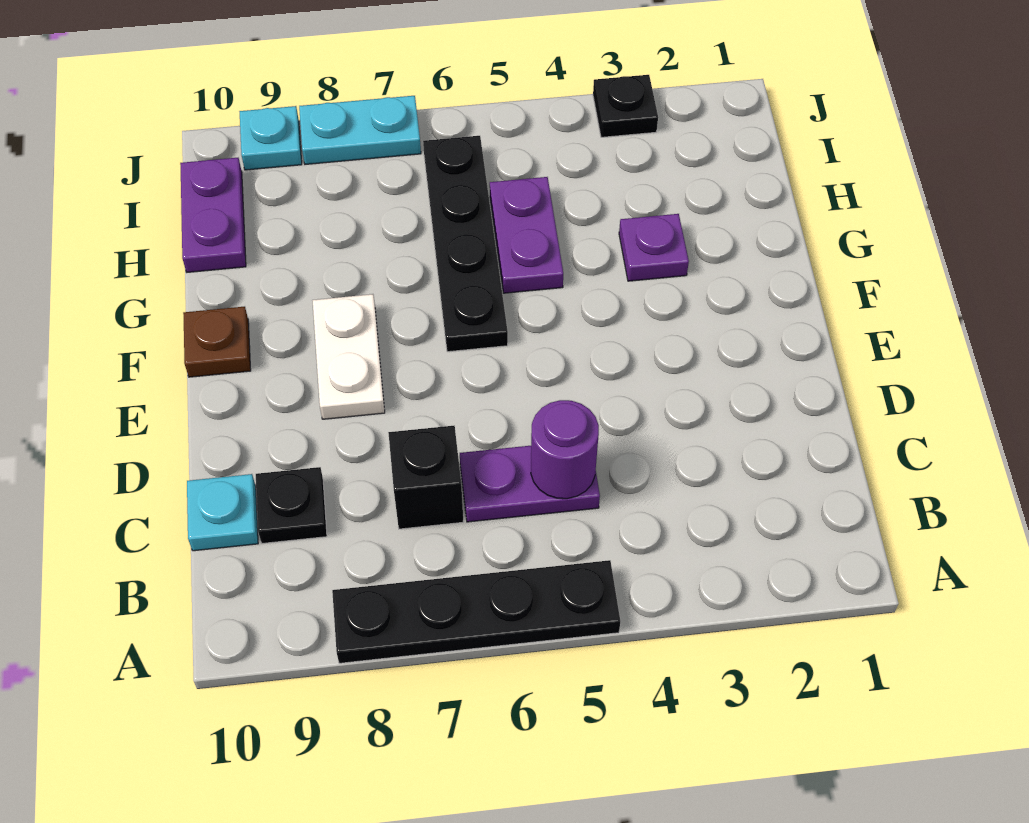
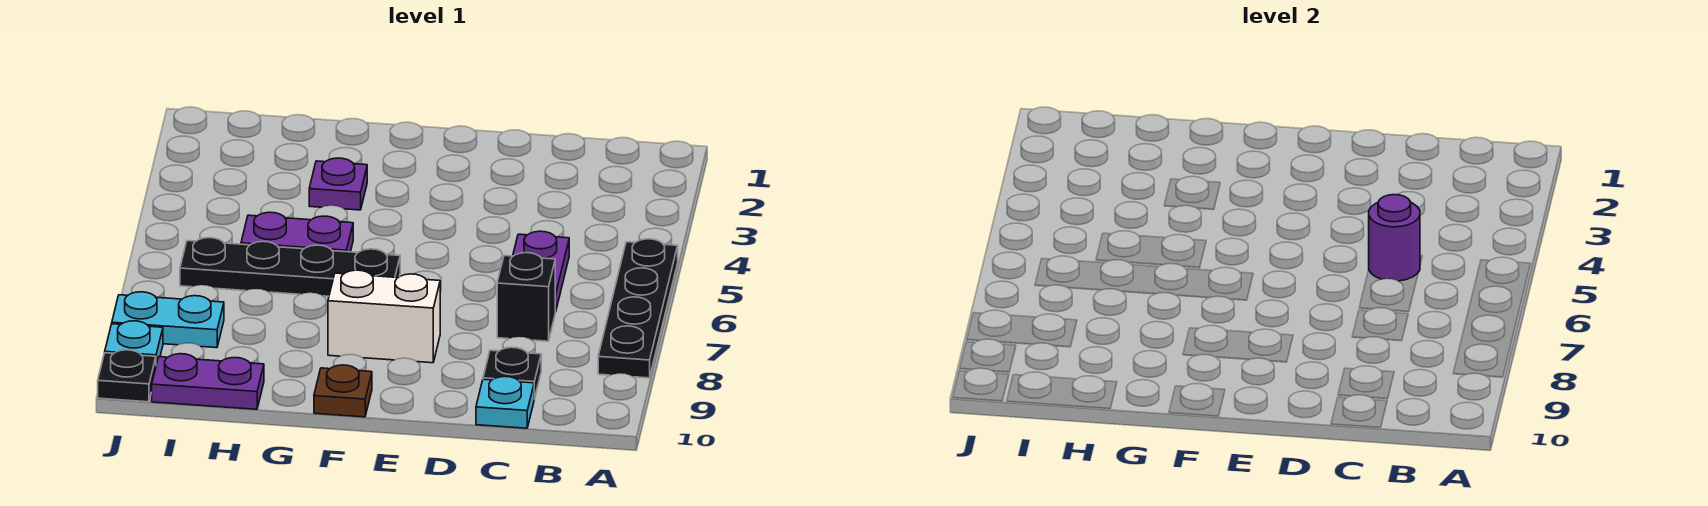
white 1x2 plate [312,294,385,419] -> white 1x2 brick [328,270,440,363]
black 1x1 plate [593,75,658,137] -> black 1x1 plate moved to [98,350,156,402]
cyan 1x2 plate [299,96,421,164] -> cyan 1x2 plate turned to [112,292,224,348]

